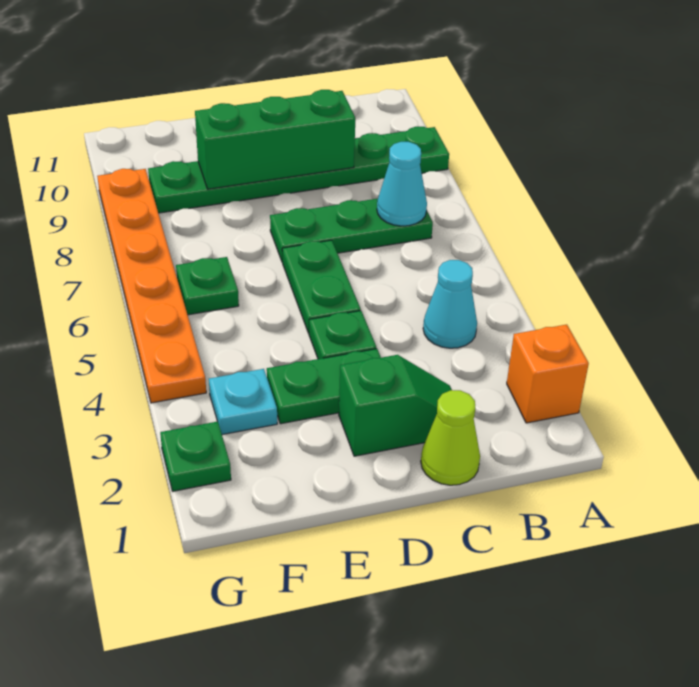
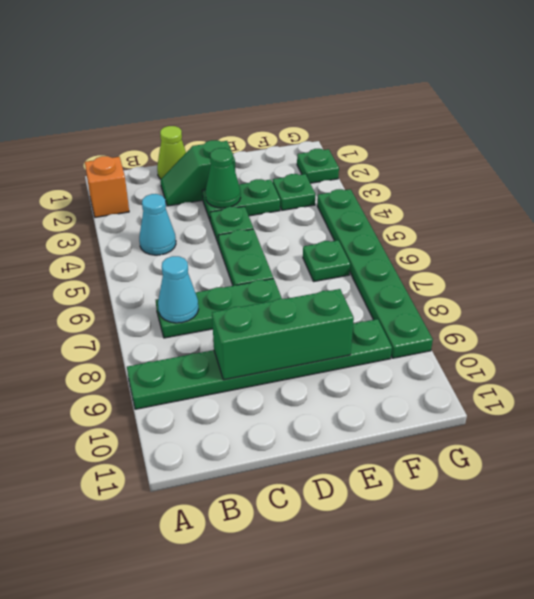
none -> green 1x1 cone [205,148,241,208]
cyan 1x1 plate [209,369,277,435] -> green 1x1 plate [273,174,315,210]
orange 1x6 plate [97,169,206,403] -> green 1x6 plate [317,189,433,358]

